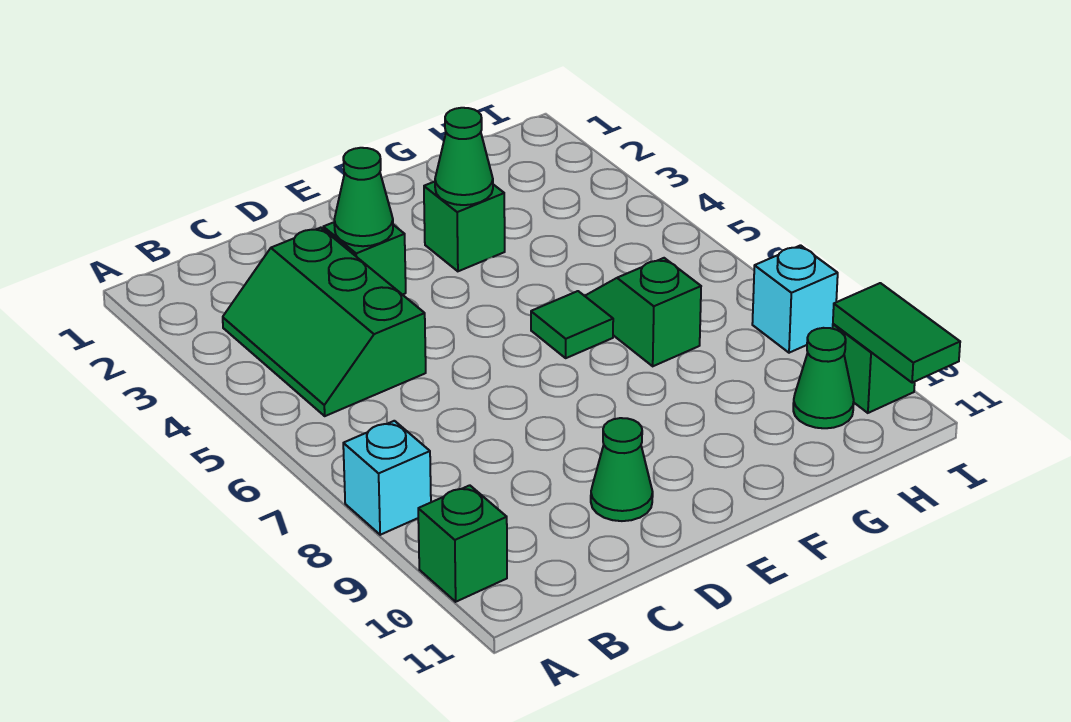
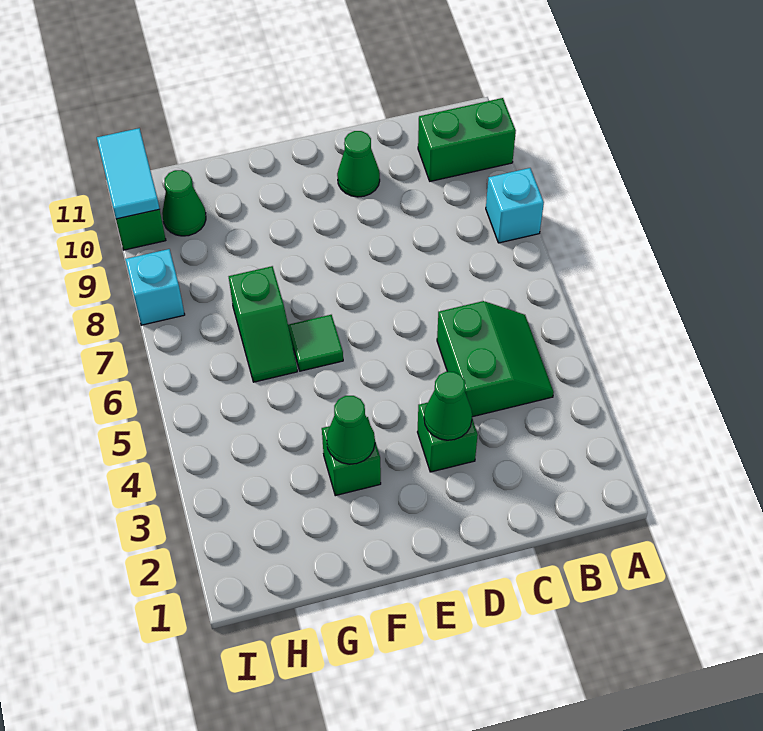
green 1x1 brick [418,485,507,602] -> green 1x2 brick [418,98,516,181]
green 2x3 slope [223,228,426,416] -> green 2x2 slope [437,301,554,417]
green 1x2 tile [833,283,960,383] -> cyan 1x2 tile [97,128,159,219]

